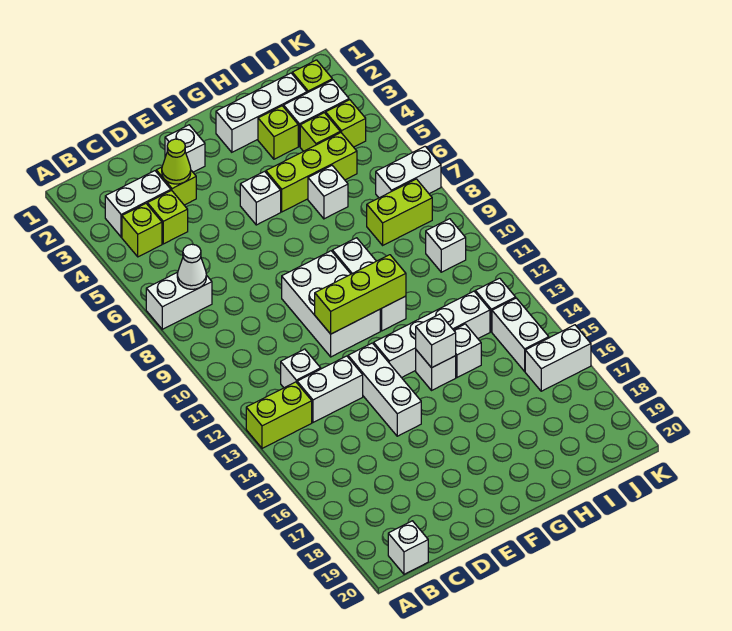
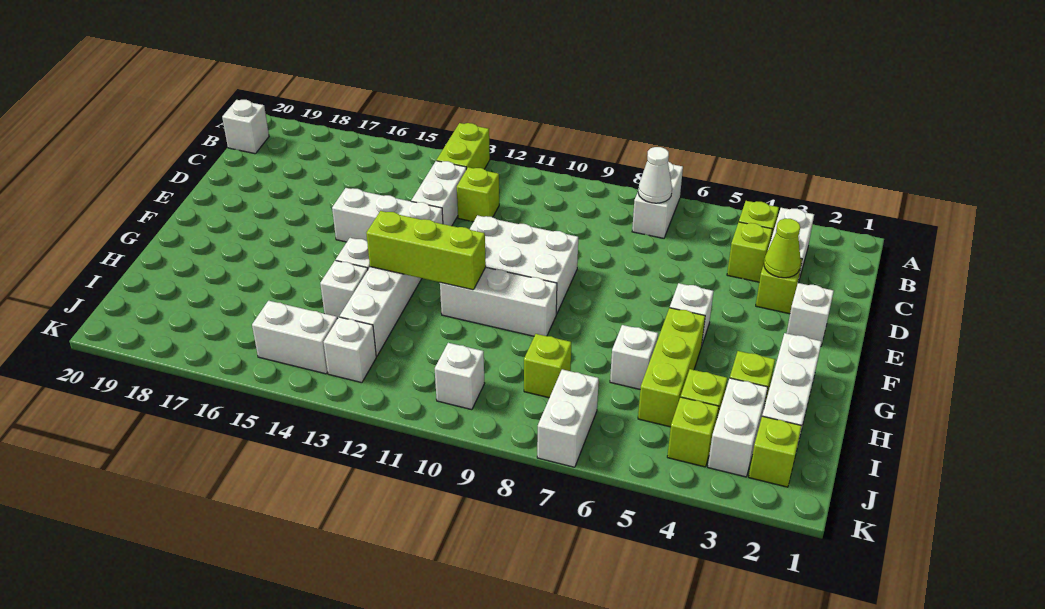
white 1x1 brick [281,349,321,388] -> lime 1x1 brick [457,167,499,222]
lime 1x3 brick [315,255,406,334] -> lime 1x3 brick turned to [366,211,486,290]
white 1x1 brick [416,314,456,368] -> none
lime 1x2 brick [367,179,432,245] -> lime 1x1 brick [524,334,571,398]
white 1x2 brick [525,325,591,391] -> none

